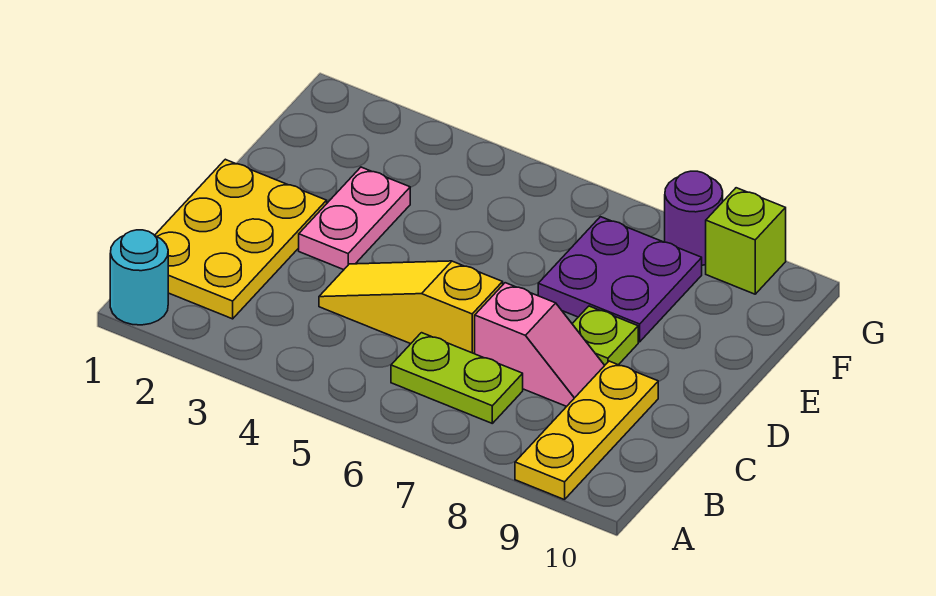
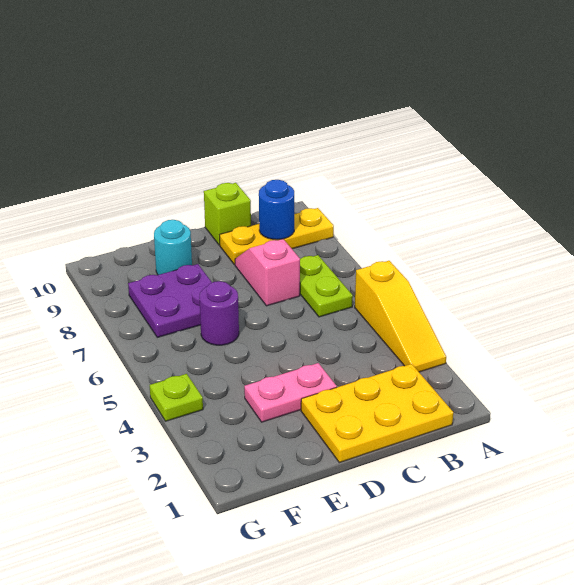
cyan 1x1 round brick [110,230,168,325] -> cyan 1x1 round brick moved to [154,220,192,275]
none -> blue 1x1 round brick [259,180,294,240]
yellow 1x3 slope [319,261,503,354] -> yellow 1x3 slope moved to [355,261,446,372]
lime 1x1 plate [572,306,638,365] -> lime 1x1 plate moved to [149,374,203,421]
purple 1x1 round brick [665,171,723,265] -> purple 1x1 round brick moved to [199,281,239,345]
lime 1x1 brick [706,188,786,294] -> lime 1x1 brick moved to [204,183,251,245]

